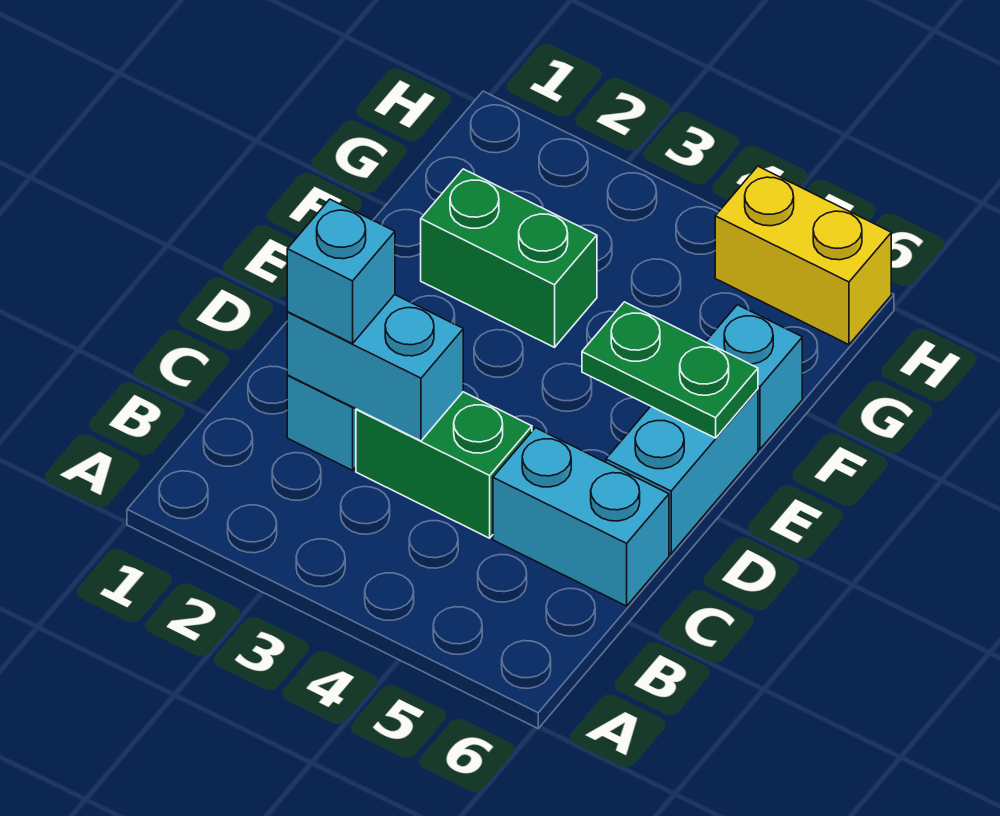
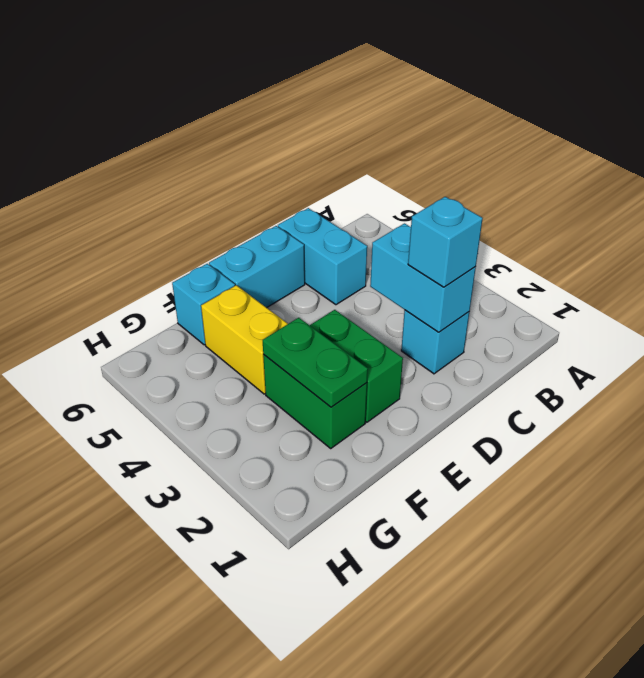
green 1x2 brick [356,392,532,538] -> green 1x2 brick moved to [310,310,403,422]
green 1x2 plate [582,302,758,438] -> green 1x2 plate moved to [263,318,368,407]
yellow 1x2 brick [715,166,891,345] -> yellow 1x2 brick moved to [201,285,288,394]

